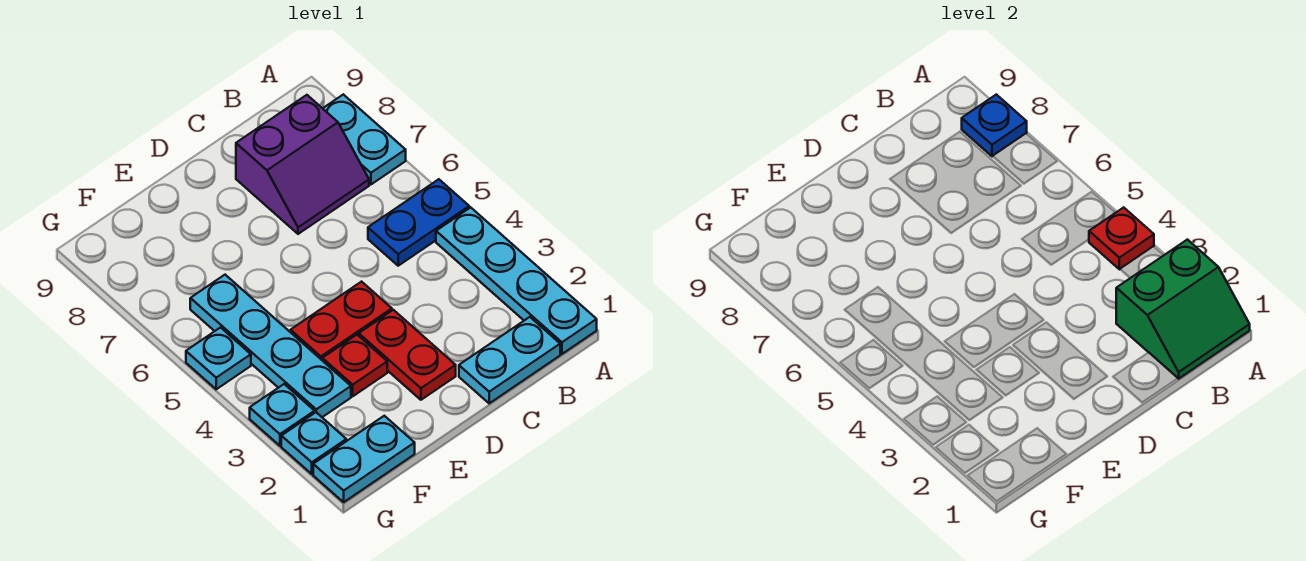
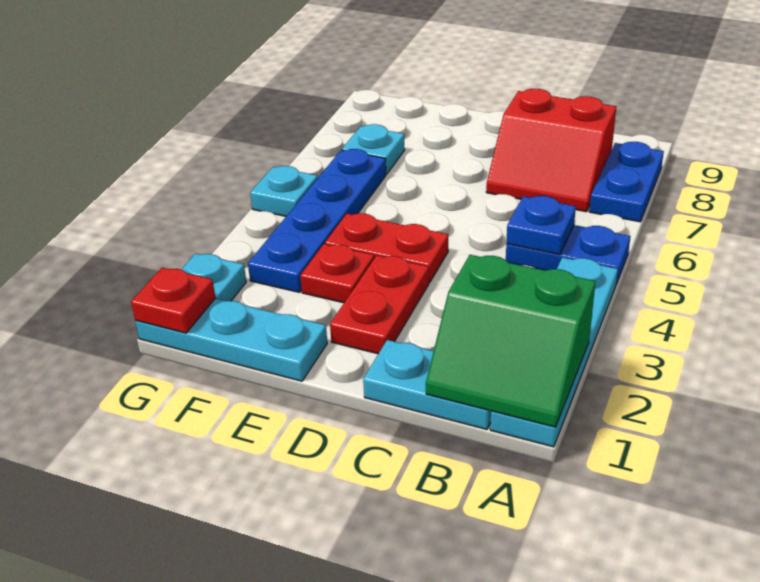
red 1x1 plate [1089,207,1154,269] -> red 1x1 plate moved to [131,268,215,333]
cyan 1x2 plate [323,94,406,185] -> blue 1x2 plate [589,142,664,222]
blue 1x1 plate [962,94,1027,156] -> blue 1x1 plate moved to [506,196,576,255]
purple 2x2 slope [236,95,369,234] -> red 2x2 slope [486,89,616,212]
cyan 1x2 plate [313,416,415,502] -> cyan 1x3 plate [135,298,327,381]
cyan 1x4 plate [190,275,351,417] -> blue 1x4 plate [248,149,386,292]
cyan 1x1 plate [250,384,315,446] -> cyan 1x1 plate moved to [342,124,405,174]

